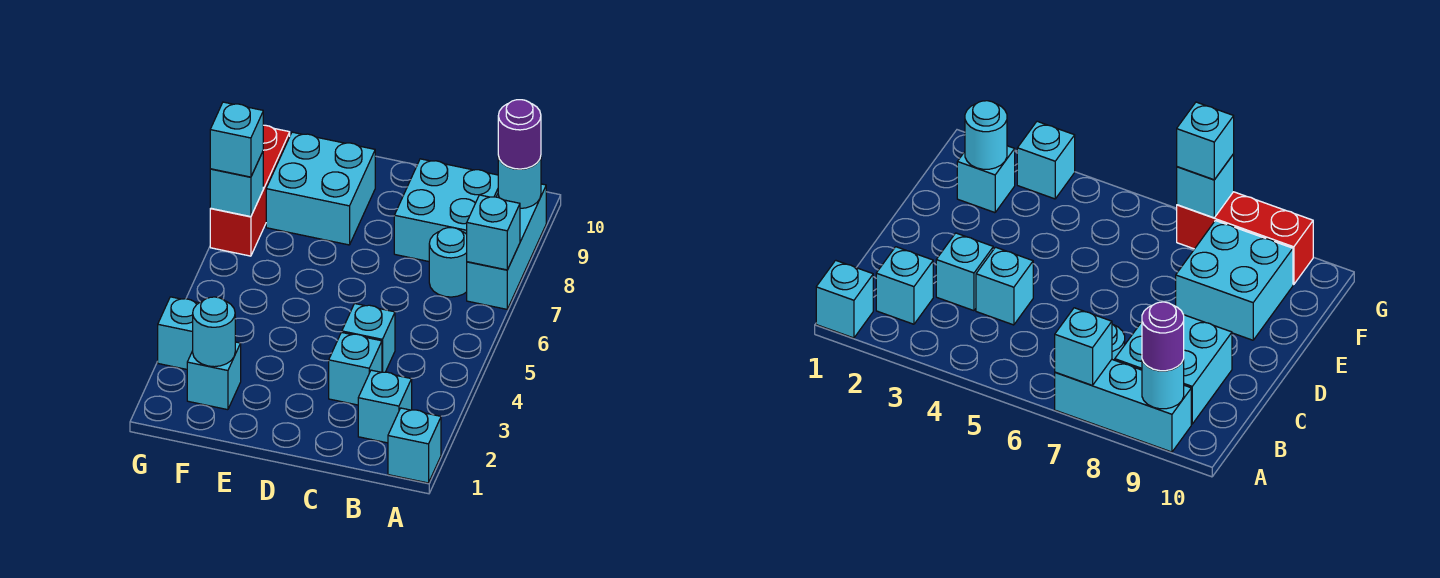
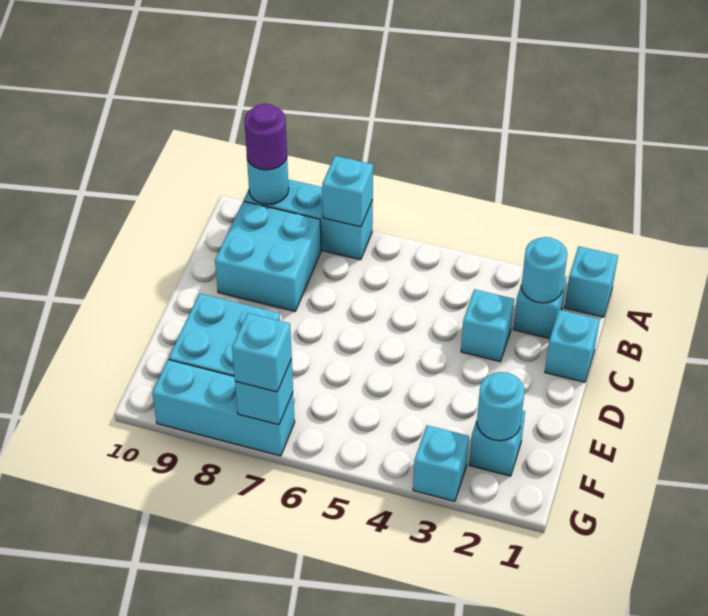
cyan 1x1 round brick [429,228,467,297] -> cyan 1x1 round brick moved to [521,237,567,303]
cyan 1x1 brick [342,304,395,372] -> cyan 1x1 brick moved to [545,310,600,382]
red 1x3 brick [210,125,290,256] -> cyan 1x3 brick [152,360,295,456]

